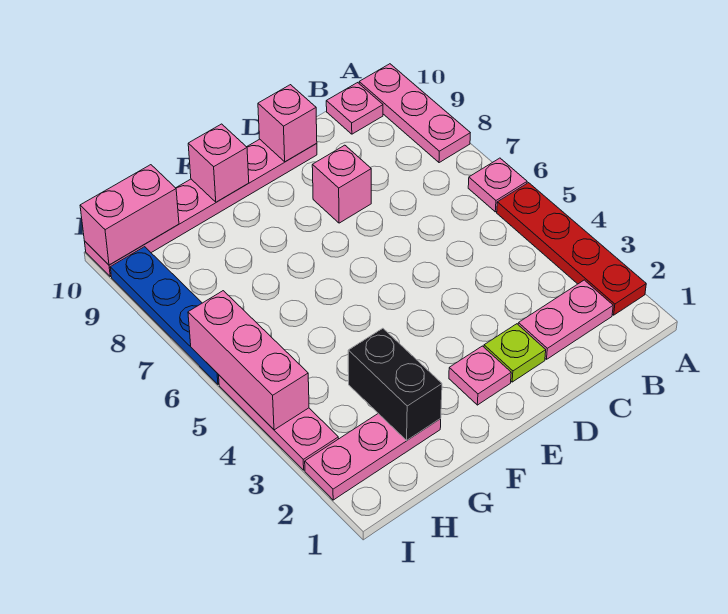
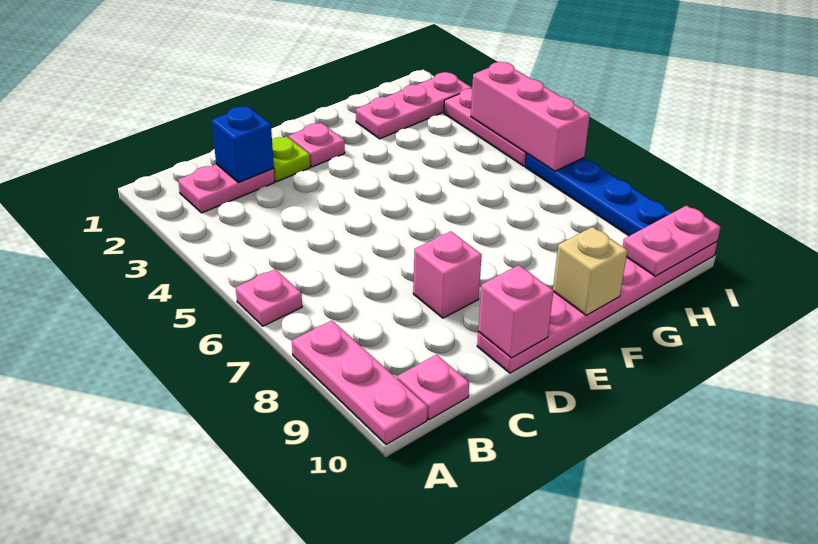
red 1x4 plate [497,183,646,315] -> none
none -> blue 1x1 brick [212,106,274,183]
pink 1x1 brick [188,124,249,202] -> tan 1x1 brick [553,227,627,315]
black 1x2 brick [348,328,442,440] -> none
pink 1x2 brick [80,165,179,265] -> pink 1x2 plate [623,206,721,276]

